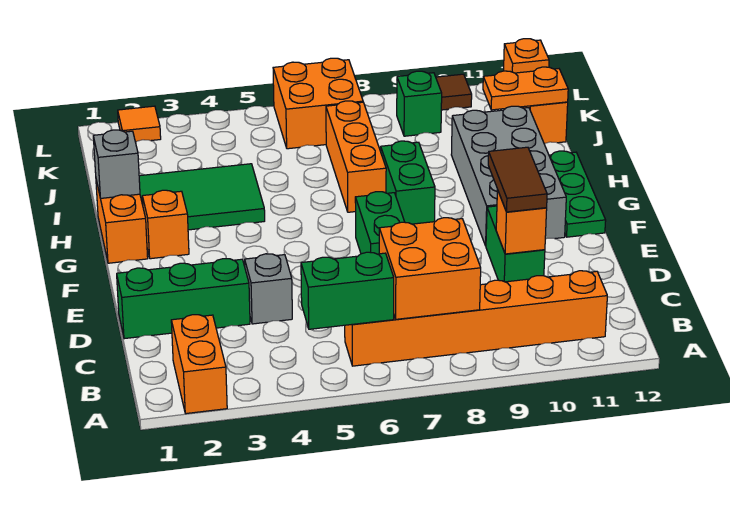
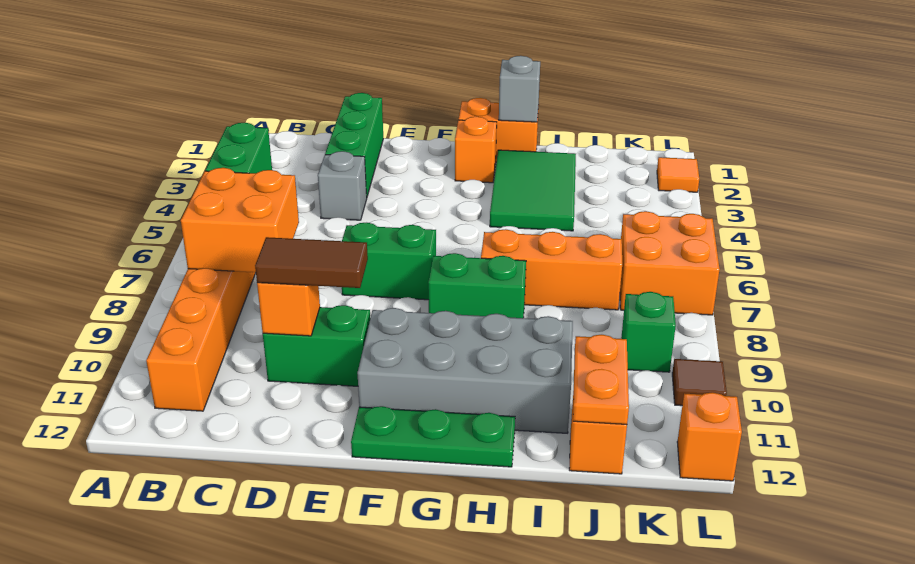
orange 1x2 brick [171,315,227,414] -> none

